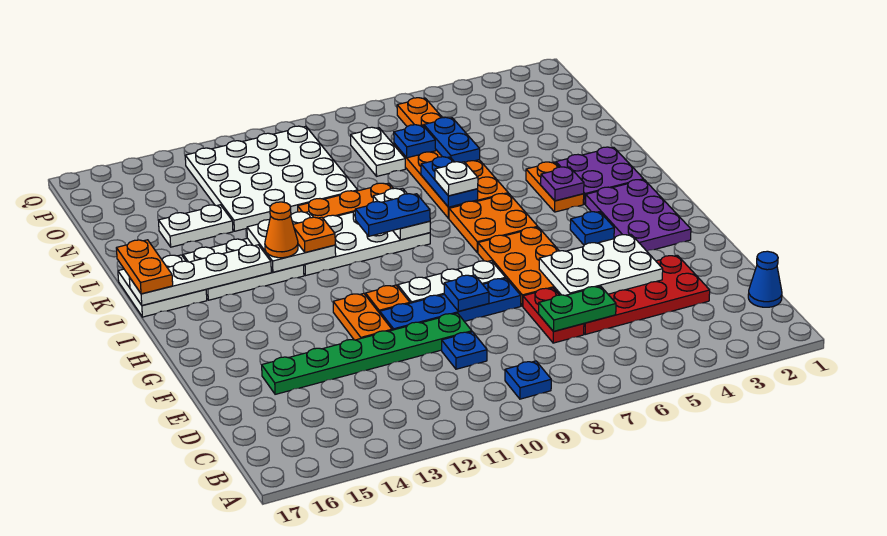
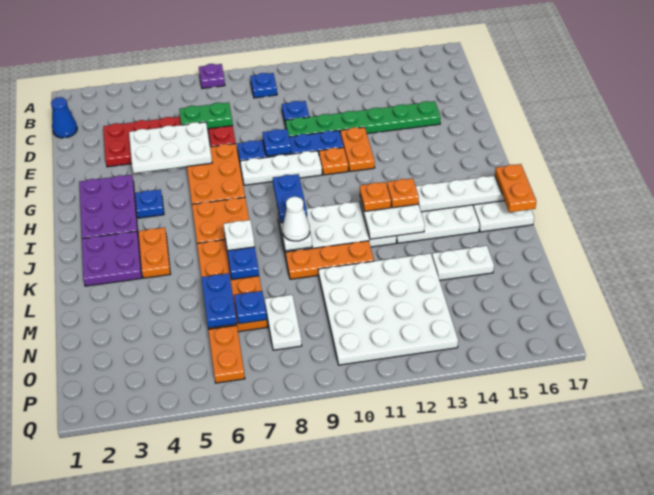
purple 1x1 plate [541,167,584,201] -> purple 1x1 plate moved to [199,64,225,89]
blue 1x2 plate [355,194,430,236] -> blue 1x2 plate turned to [273,174,307,223]
orange 1x1 cone [265,202,298,258] -> orange 1x1 plate [387,178,419,208]
none -> white 1x1 cone [283,197,310,241]

